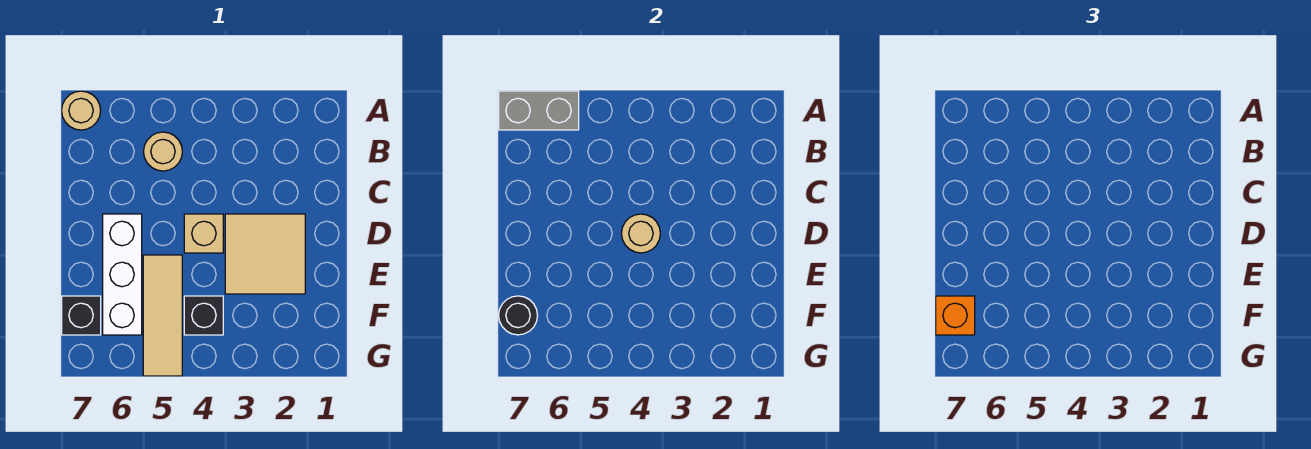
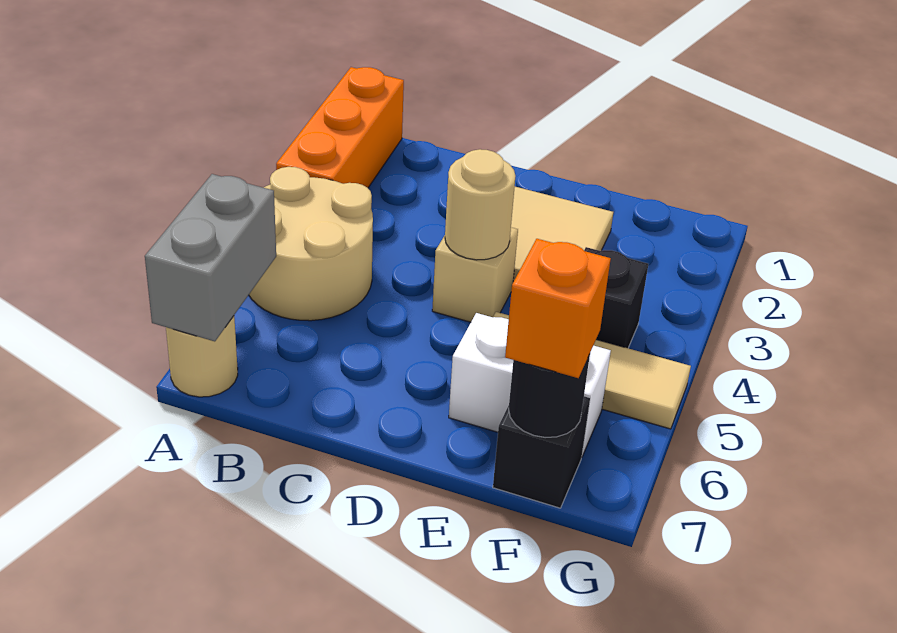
none -> orange 1x3 brick [276,67,404,188]
tan 1x1 round brick [144,132,182,171] -> tan 2x2 round brick [249,167,373,321]
white 1x3 brick [103,214,142,335] -> white 1x2 brick [449,313,611,456]

